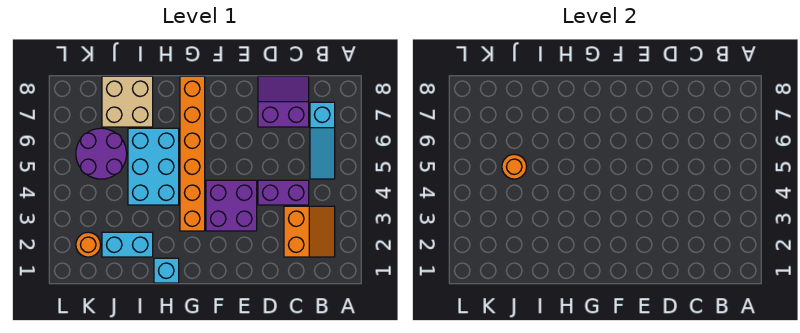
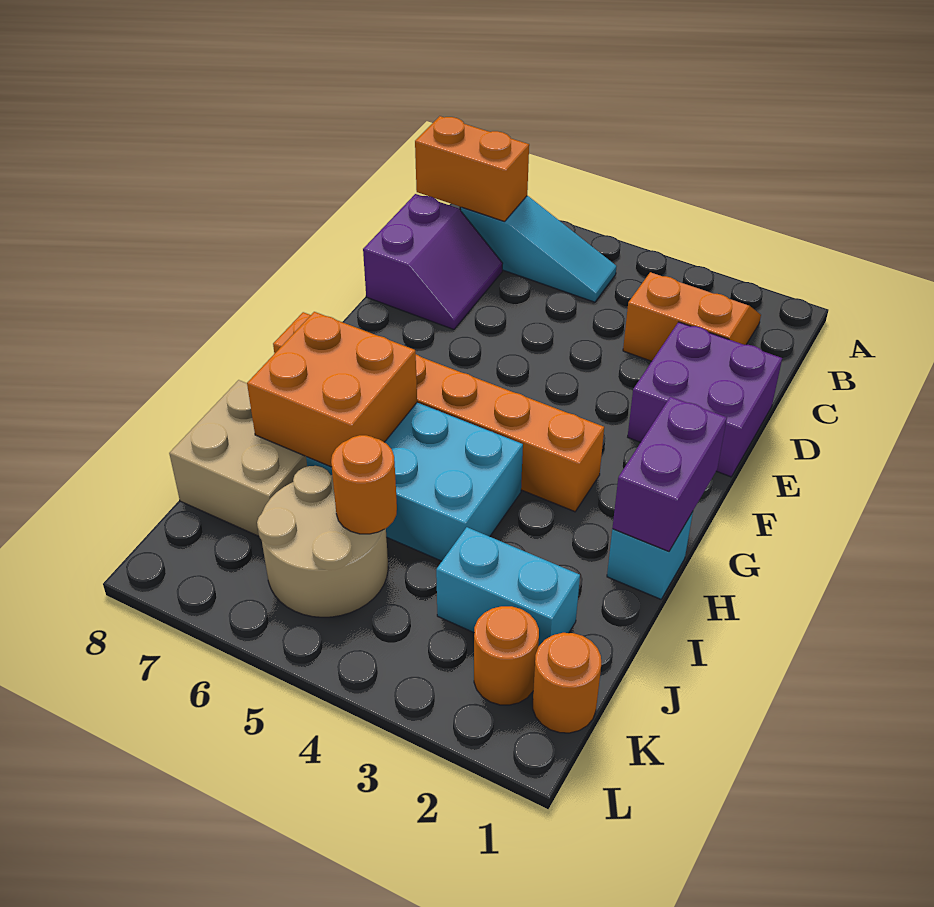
none -> orange 1x2 brick [415,116,529,222]
purple 1x2 brick [258,180,309,205] -> purple 1x2 brick moved to [612,397,727,551]
purple 2x2 slope [258,76,309,127] -> purple 2x2 slope turned to [363,194,503,330]
purple 2x2 brick [206,180,257,231] -> purple 2x2 brick moved to [628,322,782,477]
none -> orange 2x2 brick [247,312,417,467]
cyan 1x2 brick [102,232,153,257] -> cyan 1x2 brick turned to [436,527,580,647]
purple 2x2 round brick [76,128,127,179] -> tan 2x2 round brick [257,466,388,617]
none -> orange 1x1 round brick [533,633,601,733]

